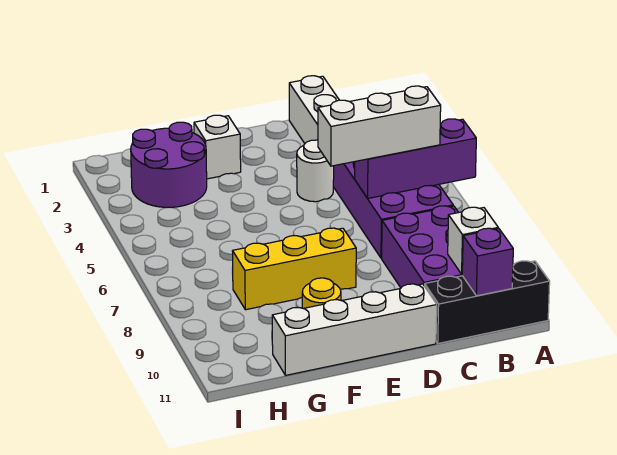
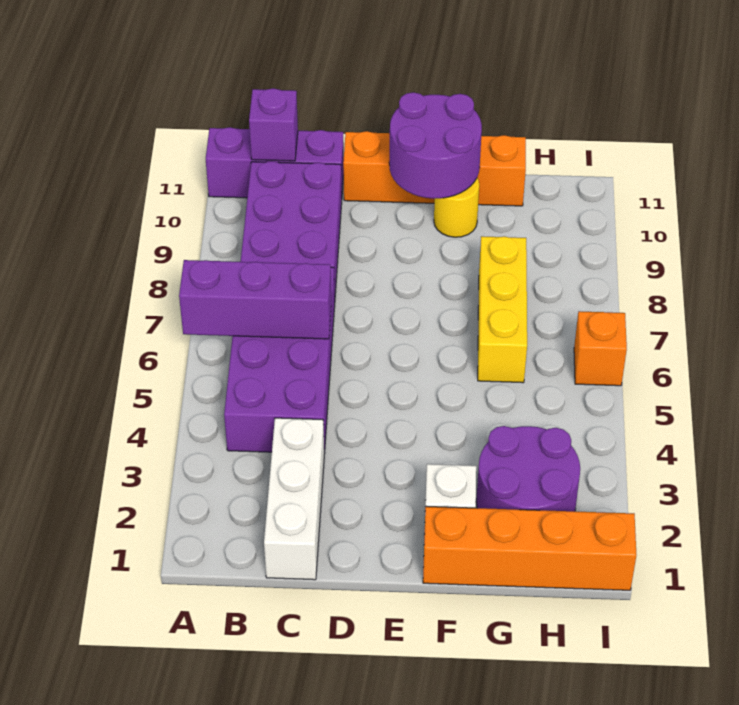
black 1x3 brick [425,261,550,343] -> purple 1x3 brick [206,127,344,198]
white 1x3 brick [318,86,441,166] -> none
white 1x1 brick [448,207,498,274] -> none
white 1x1 round brick [297,140,334,202] -> none
white 1x4 brick [272,284,437,375] -> orange 1x4 brick [343,131,526,206]
yellow 1x3 brick [233,228,356,310] -> yellow 1x3 brick turned to [478,236,527,383]
none -> purple 2x2 round brick [389,92,482,199]
none -> orange 1x4 brick [423,506,636,590]
none -> orange 1x1 brick [574,311,627,386]

